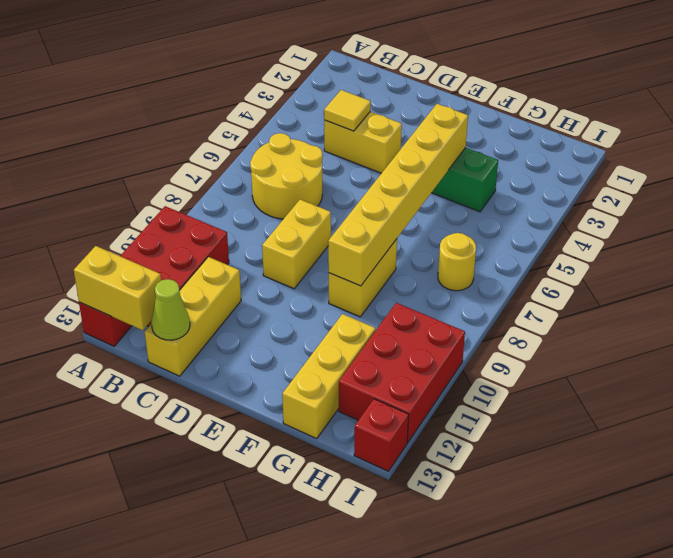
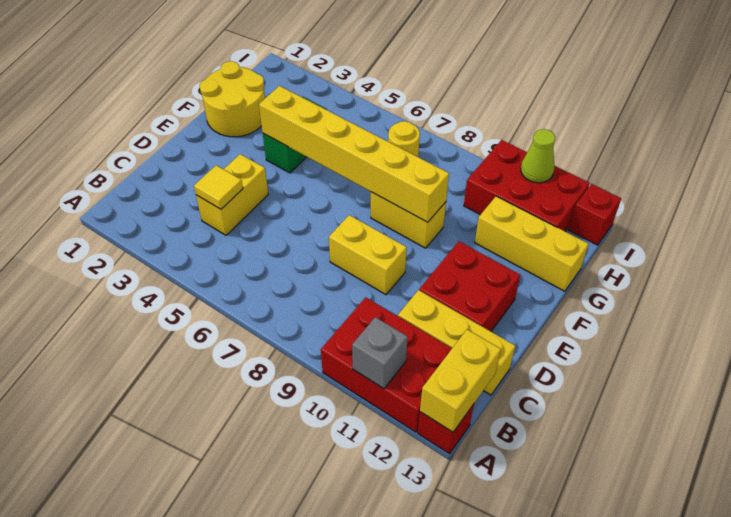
none -> grey 1x1 brick [352,317,408,389]
yellow 2x2 round brick [250,133,323,219] -> yellow 2x2 round brick moved to [200,61,265,137]
lime 1x1 cone [151,279,190,340] -> lime 1x1 cone moved to [521,129,555,183]
none -> red 2x2 brick [419,241,521,331]

